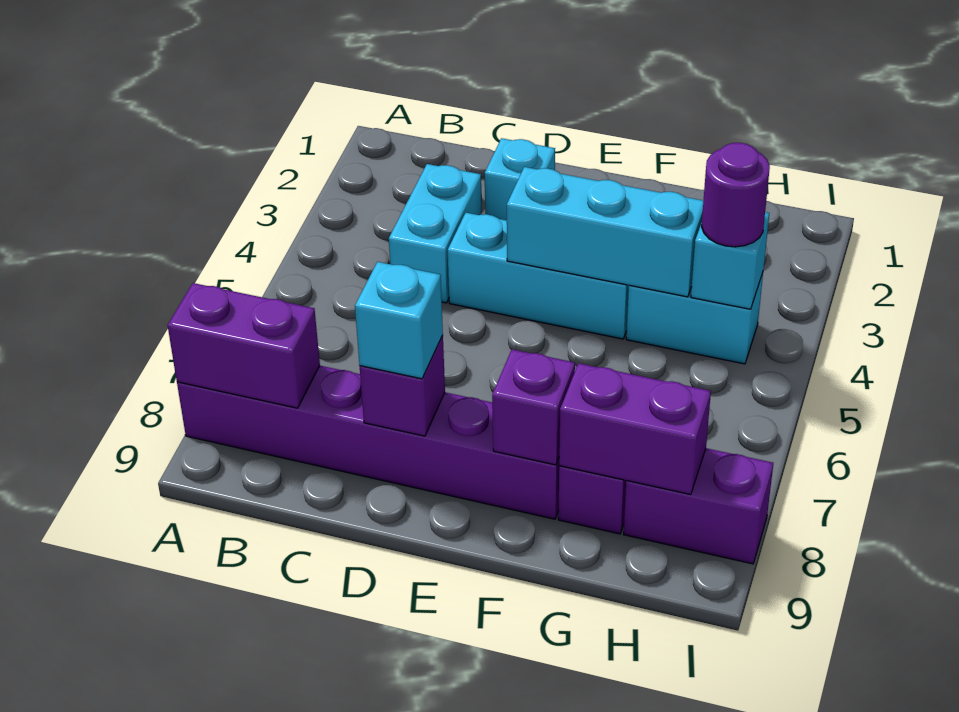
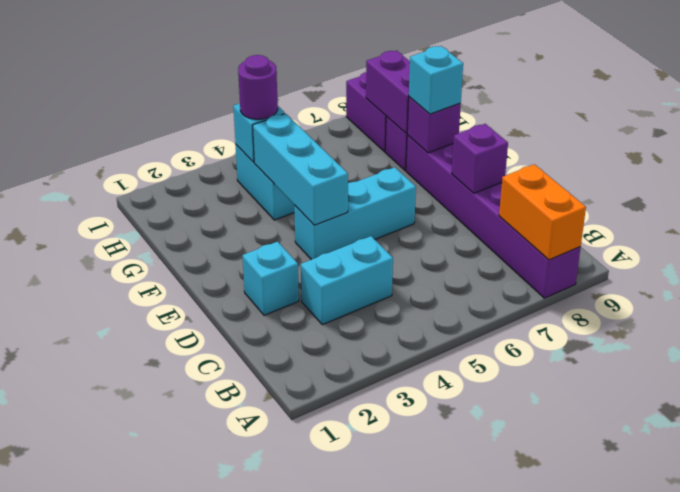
purple 1x2 brick [168,283,320,408] -> orange 1x2 brick [499,164,586,260]
cyan 1x3 brick [448,213,629,339] -> cyan 1x3 brick turned to [294,167,416,260]
cyan 1x1 brick [355,262,443,379] -> cyan 1x1 brick moved to [409,46,463,114]

